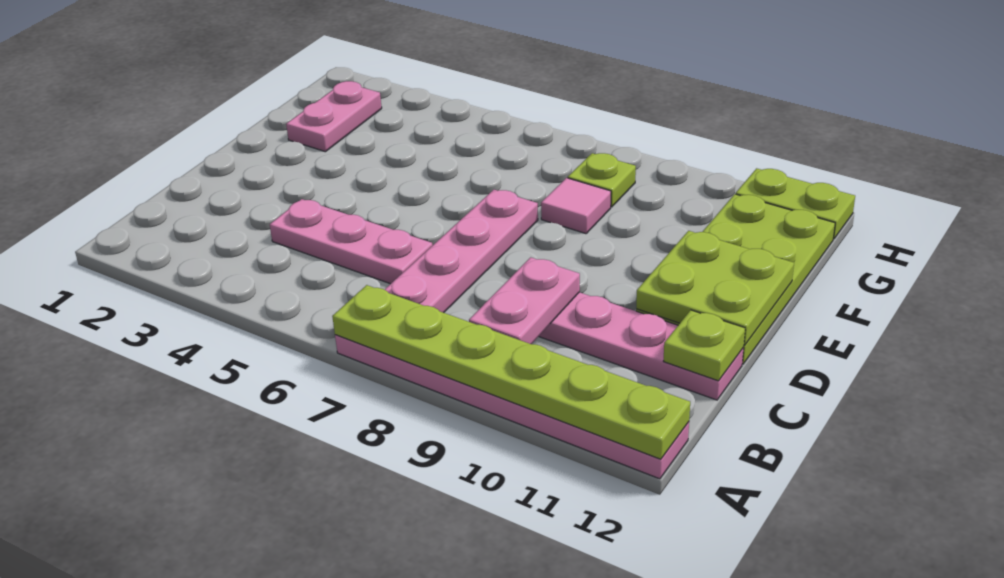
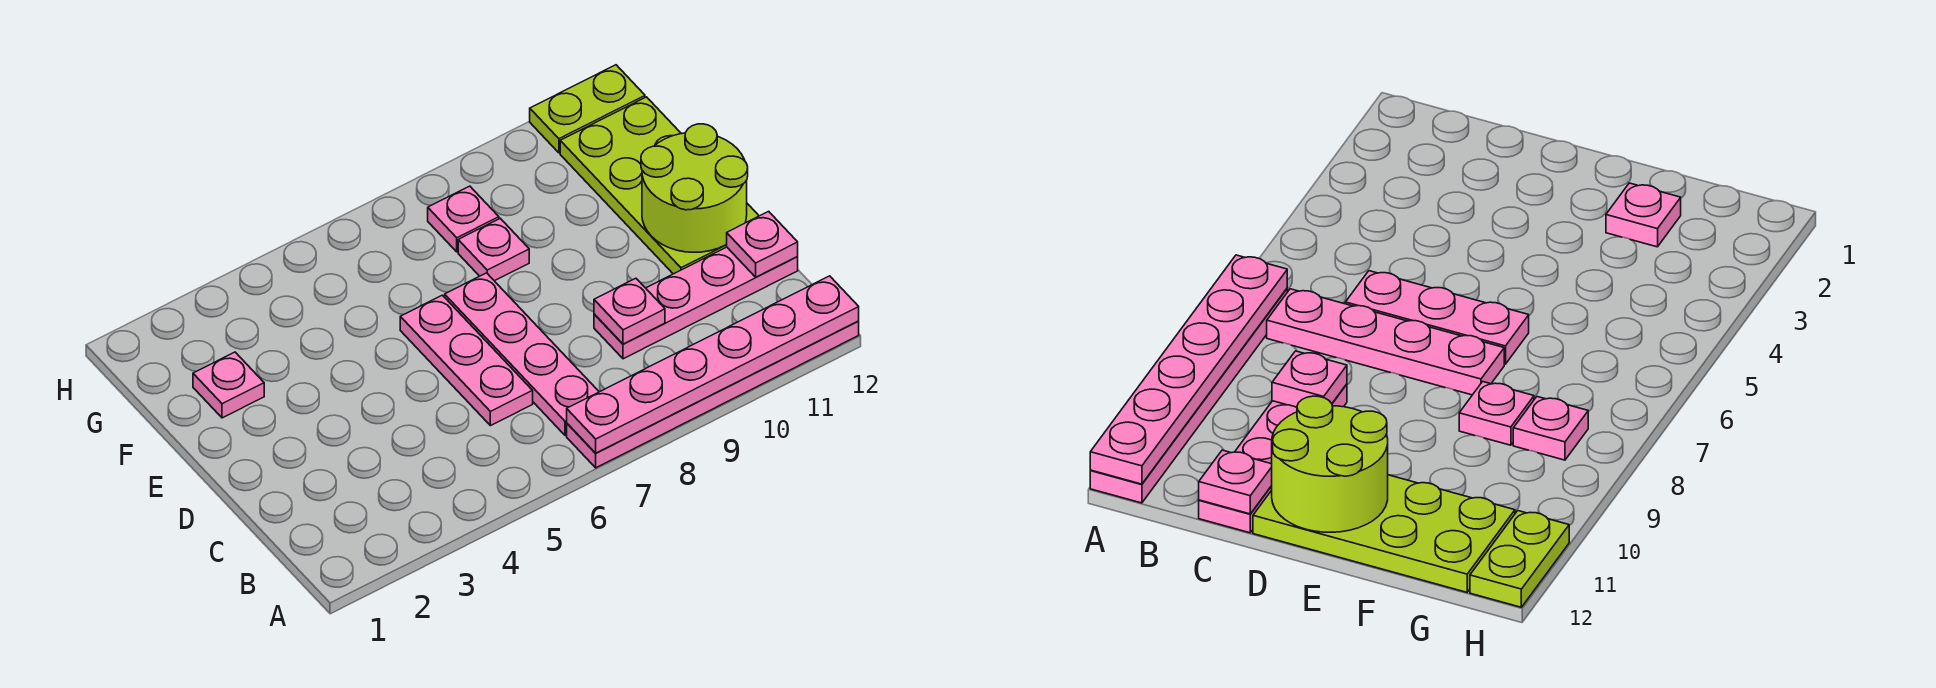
lime 1x6 plate [332,285,690,459] -> pink 1x6 plate [567,276,859,453]
pink 1x2 plate [469,257,580,344] -> pink 1x1 plate [594,278,665,344]
pink 1x3 plate [270,199,433,284] -> pink 1x3 plate turned to [400,295,533,426]
lime 1x1 plate [664,310,745,381] -> pink 1x1 plate [727,211,798,277]
lime 2x2 plate [636,231,794,345] -> lime 2x2 round brick [641,124,748,252]
pink 1x2 plate [286,81,382,152] -> pink 1x1 plate [193,352,264,418]
pink 1x1 tile [541,178,611,234] -> pink 1x1 plate [458,218,529,281]
lime 1x1 plate [568,153,636,207] -> pink 1x1 plate [428,186,499,252]

